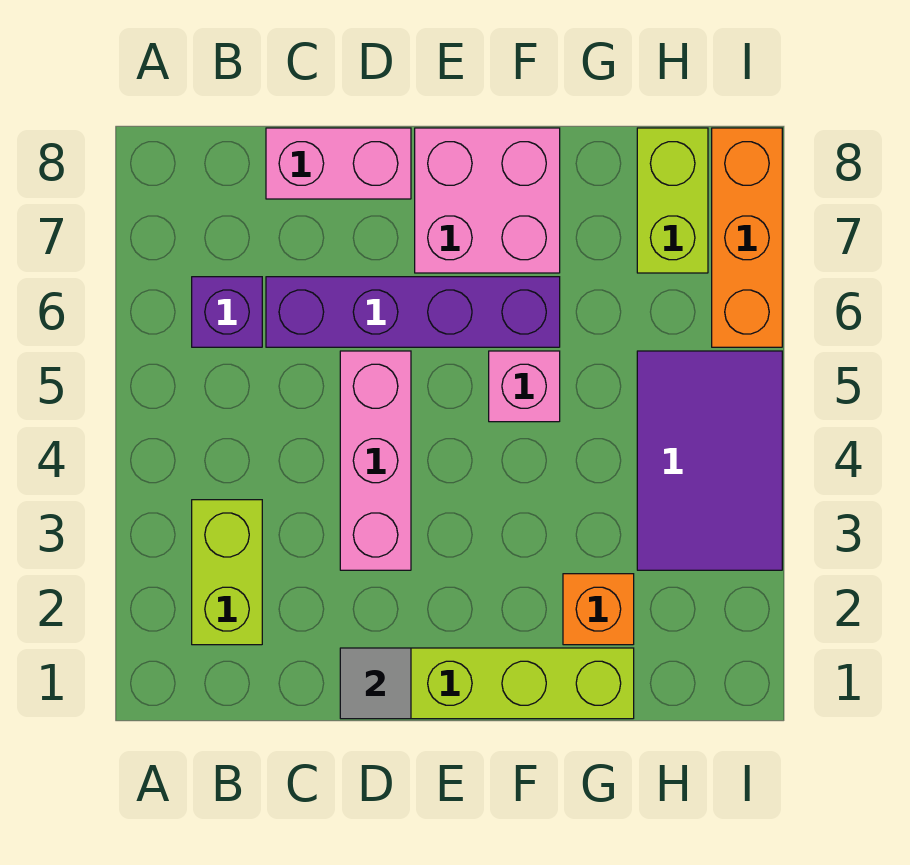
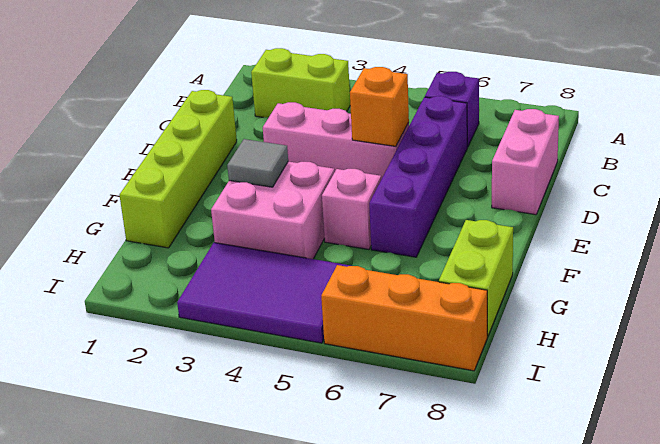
grey 1x1 tile [340,648,411,719] -> grey 1x1 tile moved to [227,139,288,187]
pink 2x2 brick [415,128,560,273] -> pink 2x2 brick moved to [211,161,335,259]
orange 1x1 brick [563,574,634,645] -> orange 1x1 brick moved to [350,67,409,146]
lime 1x2 brick [637,128,708,273] -> lime 1x2 brick turned to [439,220,513,337]

